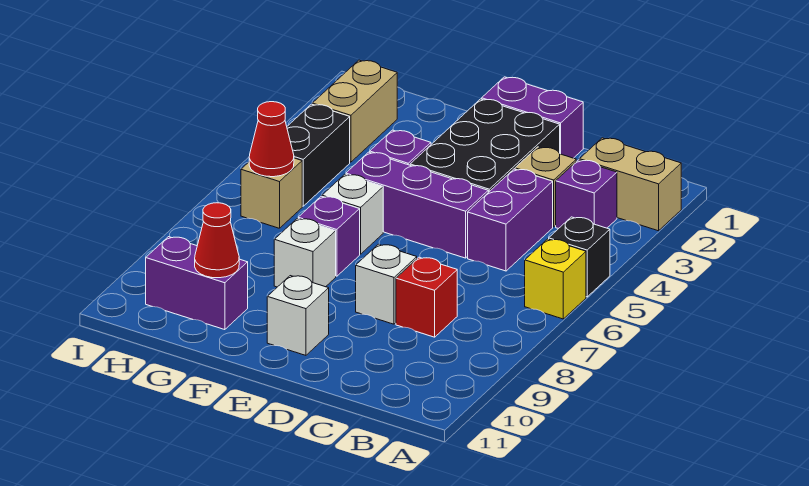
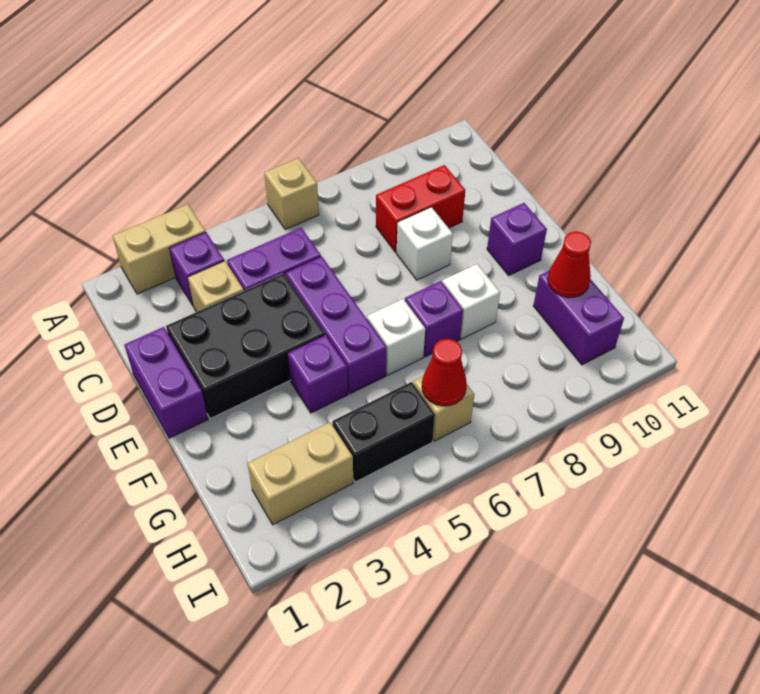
tan 1x2 brick [579,138,681,231] -> tan 1x2 brick turned to [113,204,205,294]
black 1x1 brick [549,217,610,297] -> none
yellow 1x1 brick [525,239,586,319] -> tan 1x1 brick [264,158,319,229]
red 1x1 brick [396,257,457,337] -> red 1x2 brick [376,165,465,252]
white 1x1 brick [267,276,329,355] -> purple 1x1 brick [487,203,547,275]

